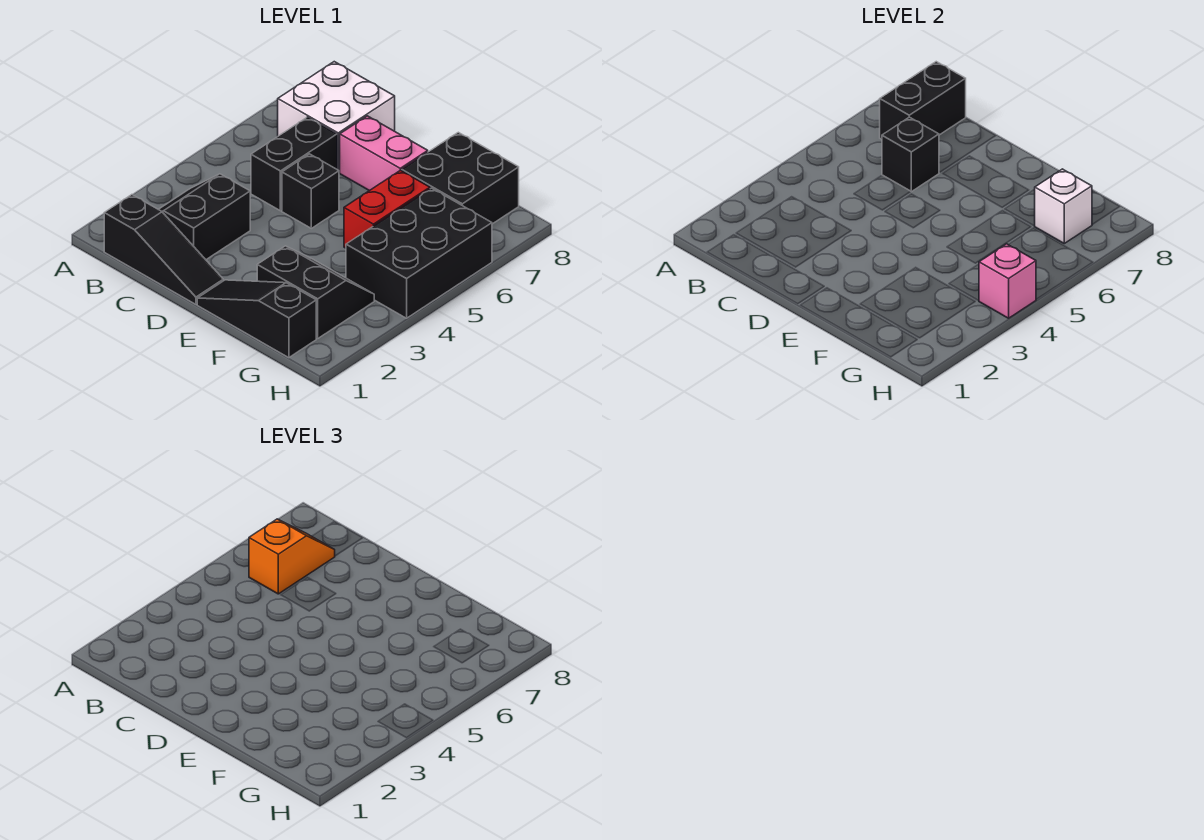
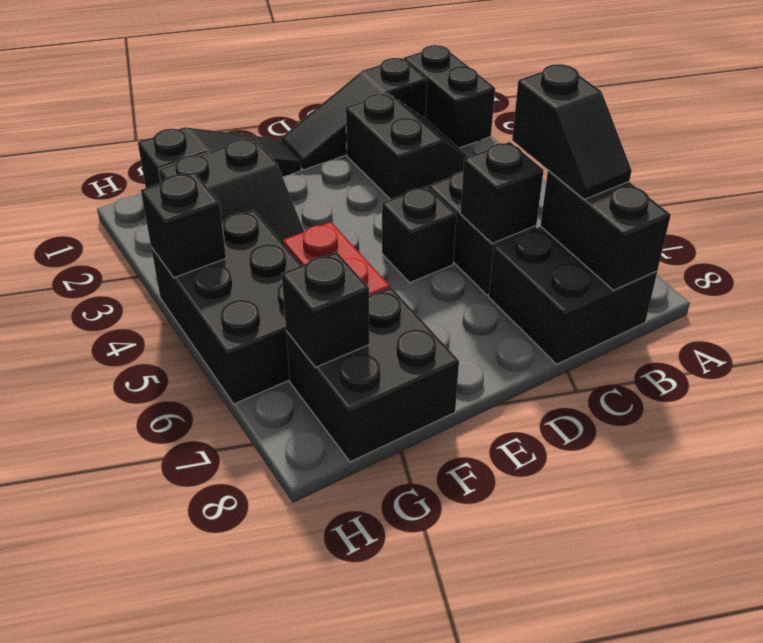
none -> black 1x2 brick [404,45,495,148]
orange 1x2 slope [249,519,335,594] -> black 1x2 slope [512,64,632,199]
white 2x2 brick [278,62,395,172] -> black 2x2 brick [489,226,657,364]
pink 1x2 brick [340,116,428,191] -> none
white 1x1 brick [1035,169,1092,243] -> black 1x1 brick [282,252,369,368]
pink 1x1 brick [979,244,1036,318] -> black 1x1 brick [141,172,226,278]

